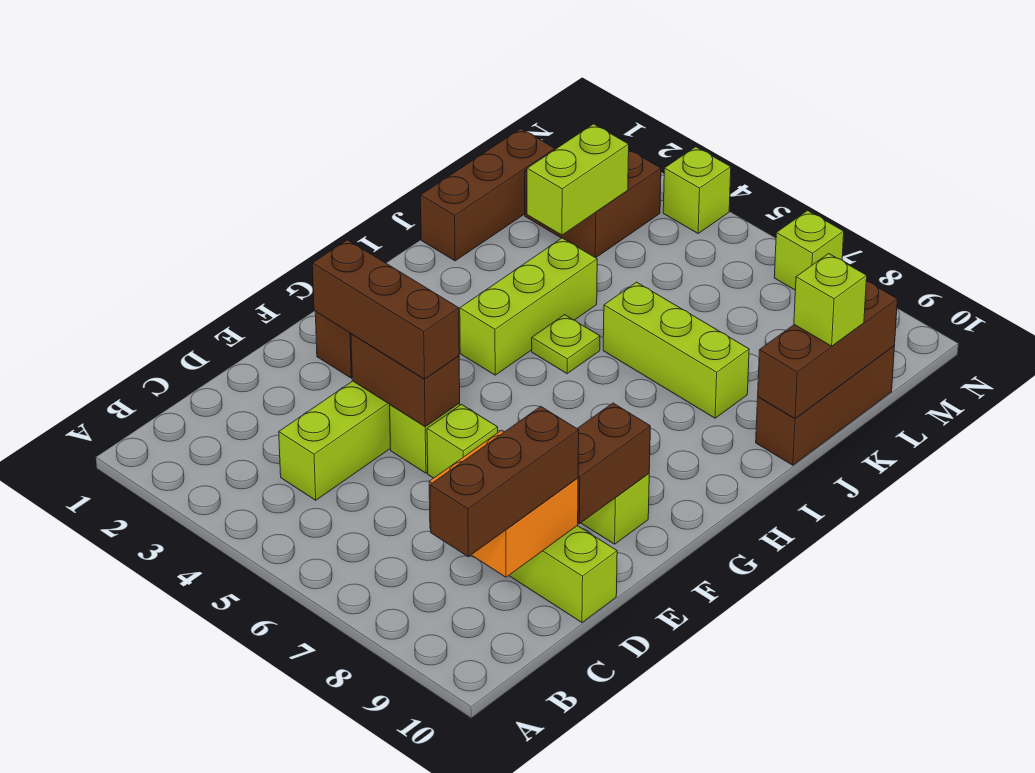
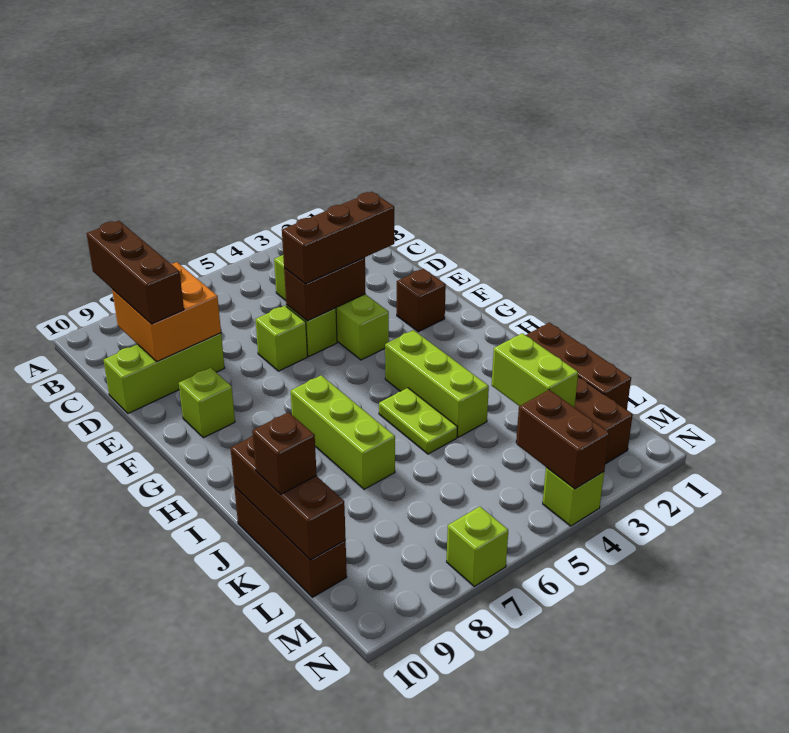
brown 1x2 brick [577,403,650,524] -> brown 1x2 brick moved to [517,390,609,489]
lime 1x1 plate [532,315,600,374] -> lime 1x2 plate [379,388,457,454]
lime 1x3 brick [603,282,749,418] -> lime 1x3 brick turned to [291,375,395,489]
lime 1x1 brick [794,254,867,346] -> brown 1x1 brick [252,412,317,494]

